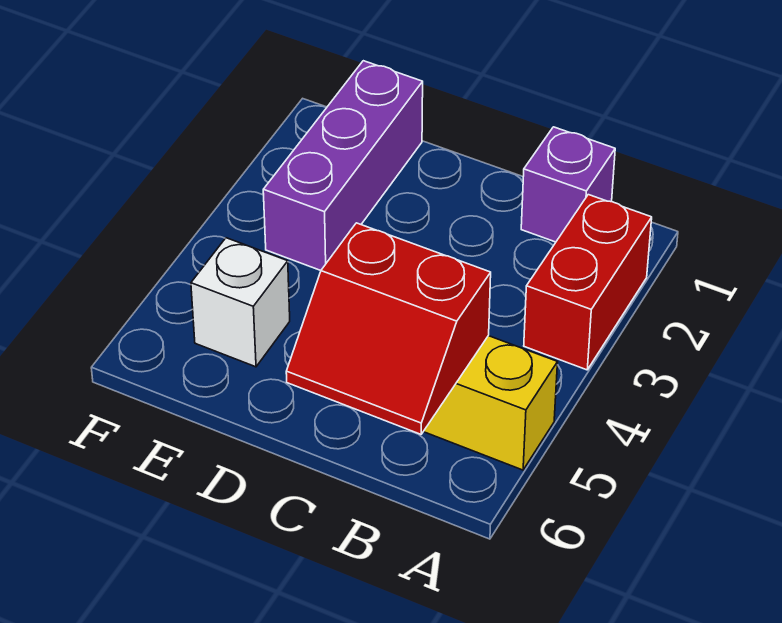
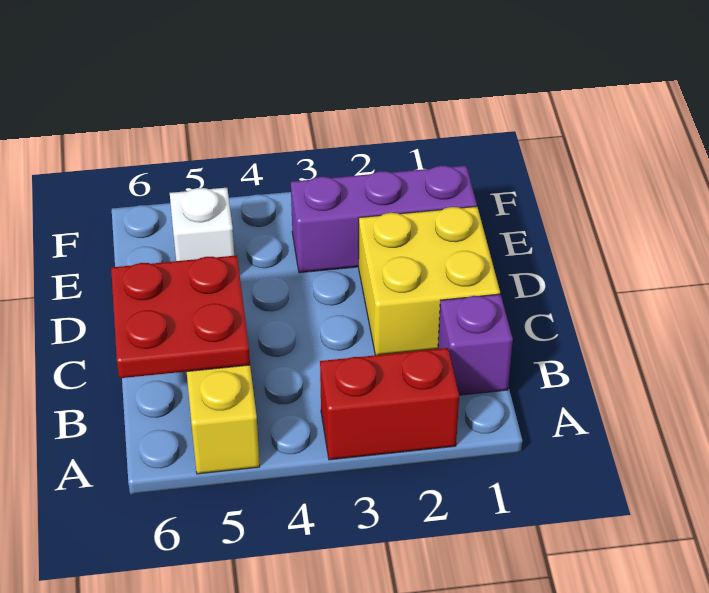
red 2x2 slope [286,223,491,434] -> red 2x2 plate [111,255,250,378]
none -> yellow 2x2 brick [359,206,500,355]

